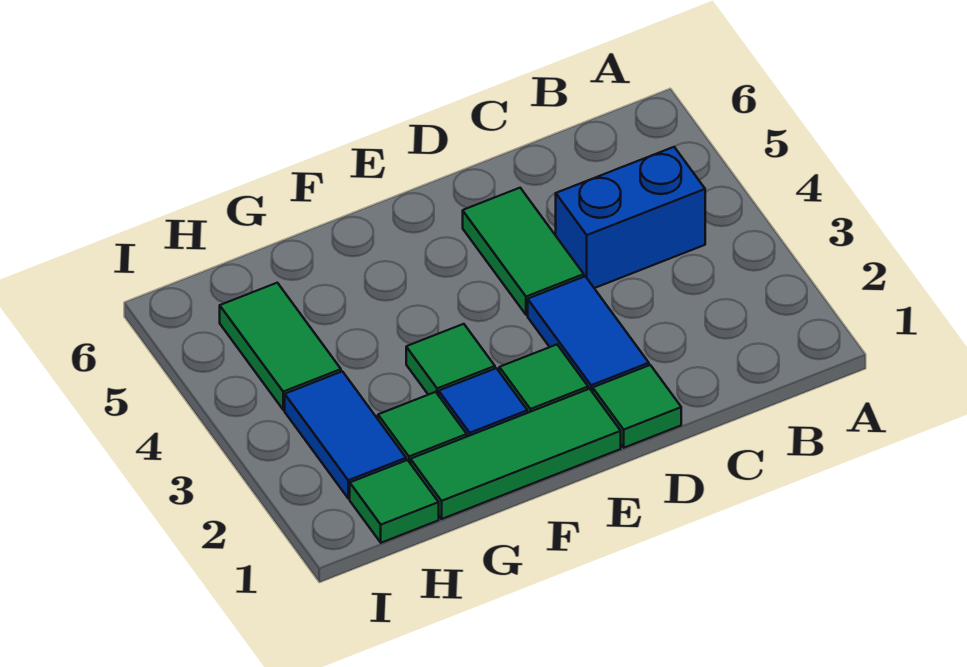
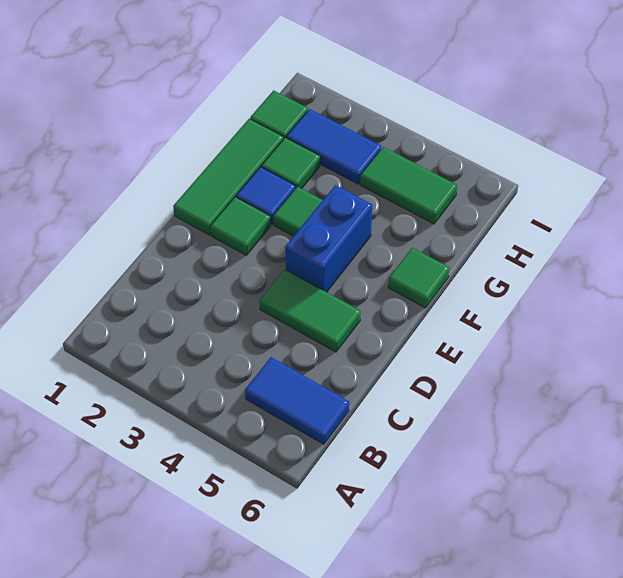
blue 1x2 brick [556,147,705,288] -> blue 1x2 brick moved to [285,185,372,292]
green 1x1 tile [593,365,681,448] -> green 1x1 tile moved to [388,248,449,308]
blue 1x2 tile [528,276,649,392] -> blue 1x2 tile moved to [245,357,349,444]

